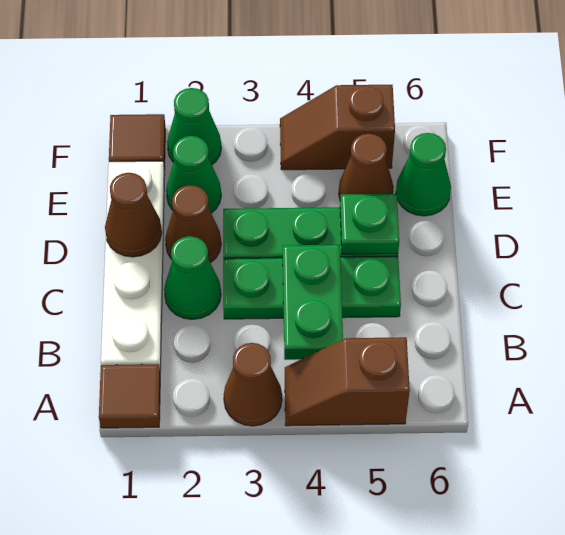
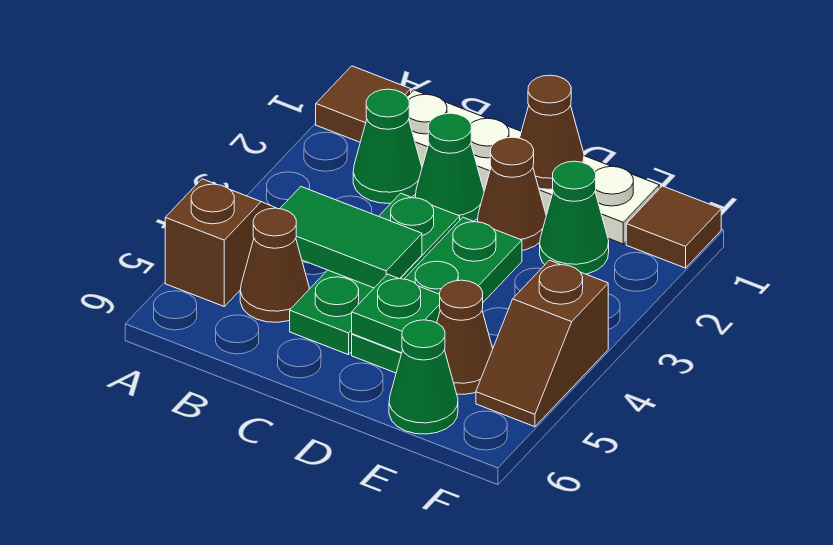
brown 1x1 cone [224,343,282,426] -> brown 1x1 cone moved to [240,208,309,322]
green 1x2 plate [283,245,343,360] -> green 1x2 tile [280,187,422,288]
green 1x1 cone [167,88,221,165] -> green 1x1 cone moved to [353,89,422,203]
brown 1x2 slope [280,85,395,170] -> brown 1x2 slope turned to [476,260,608,427]

